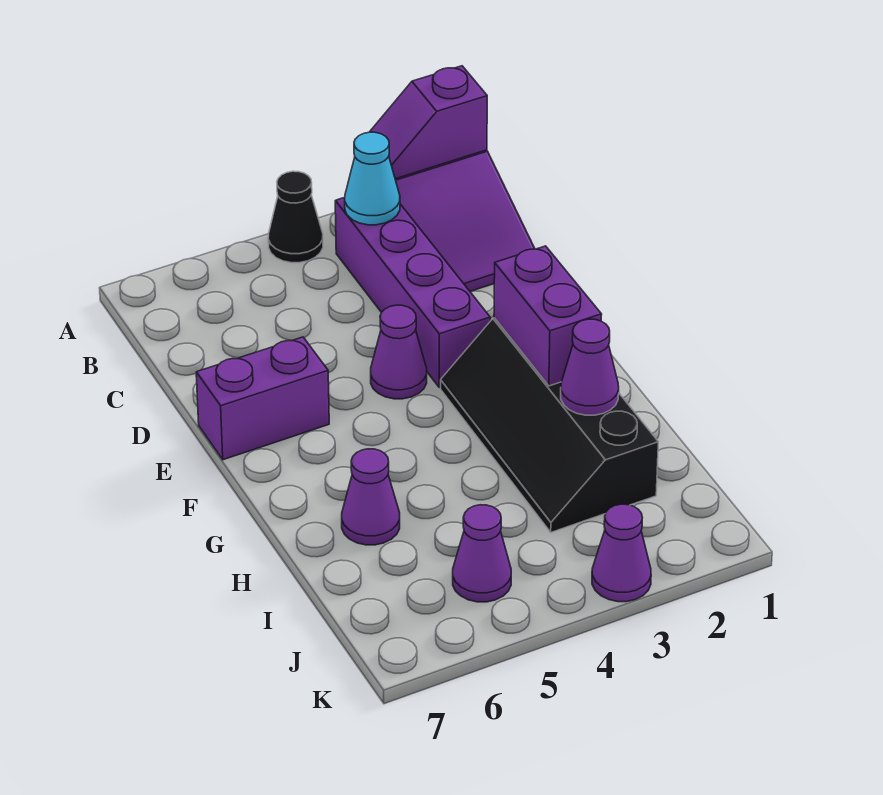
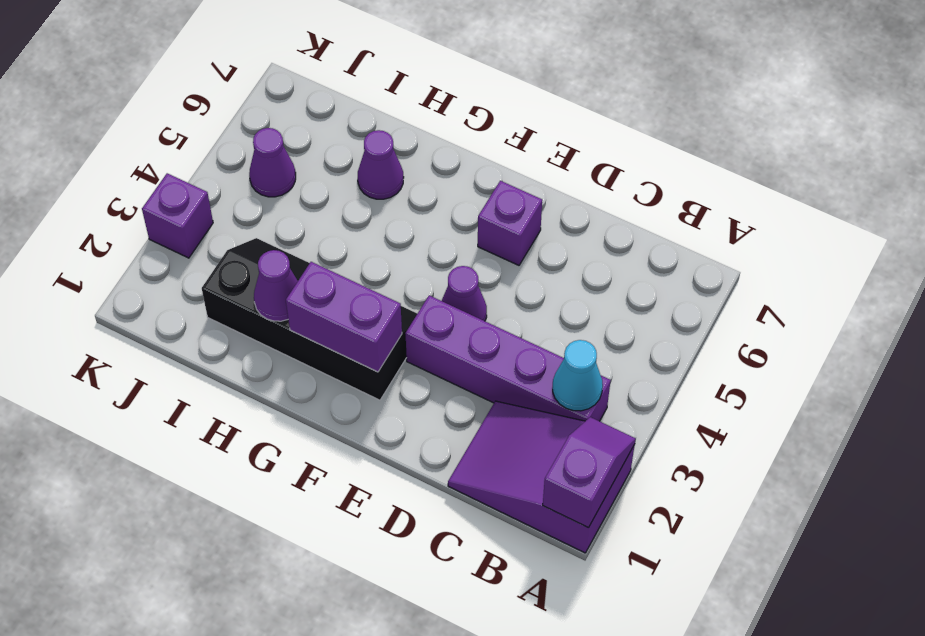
black 1x1 cone [268,171,323,263] -> none
purple 1x2 brick [196,337,329,460] -> purple 1x1 brick [478,181,542,265]
purple 1x1 cone [592,504,651,602] -> purple 1x1 brick [142,173,213,258]

